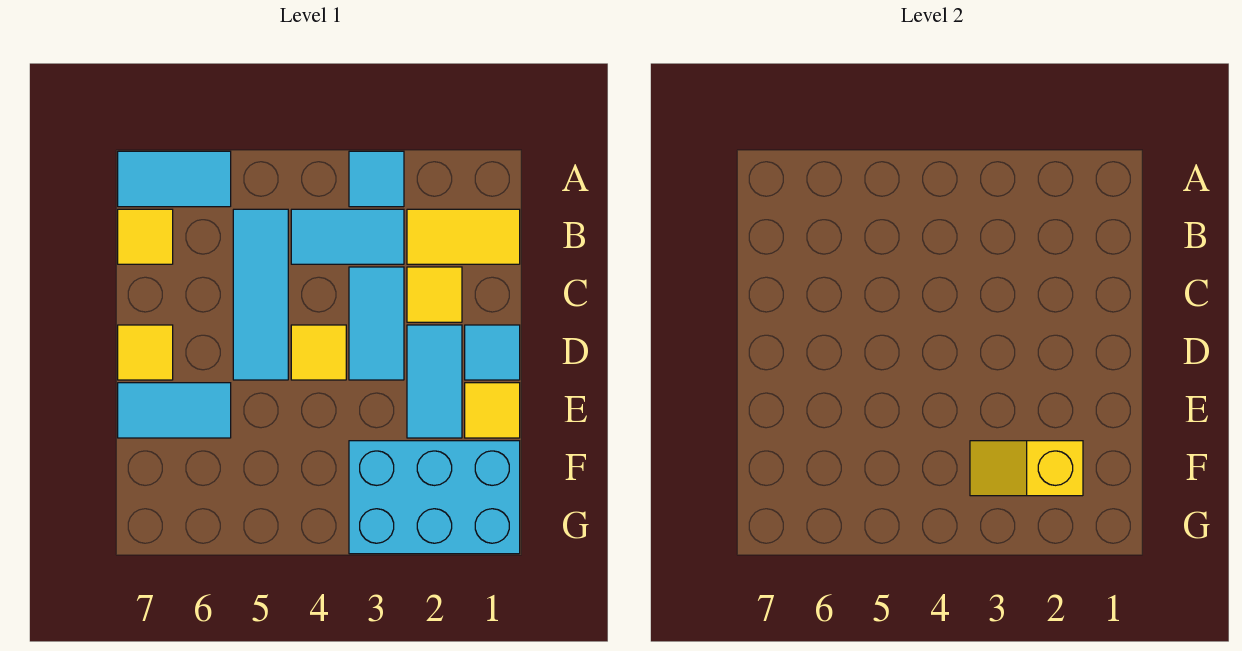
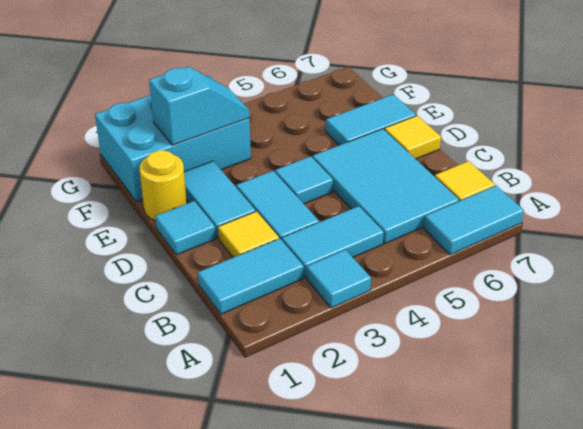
yellow 1x2 tile [407,209,520,264] -> cyan 1x2 tile [198,239,304,314]
cyan 1x3 tile [233,209,288,380] -> cyan 2x3 tile [313,129,459,243]
yellow 1x1 tile [291,325,346,380] -> cyan 1x1 tile [275,156,333,204]
yellow 1x1 tile [465,383,520,438] -> yellow 1x1 round brick [139,150,187,221]
yellow 1x2 slope [970,441,1083,496] -> cyan 1x2 slope [149,67,250,145]

